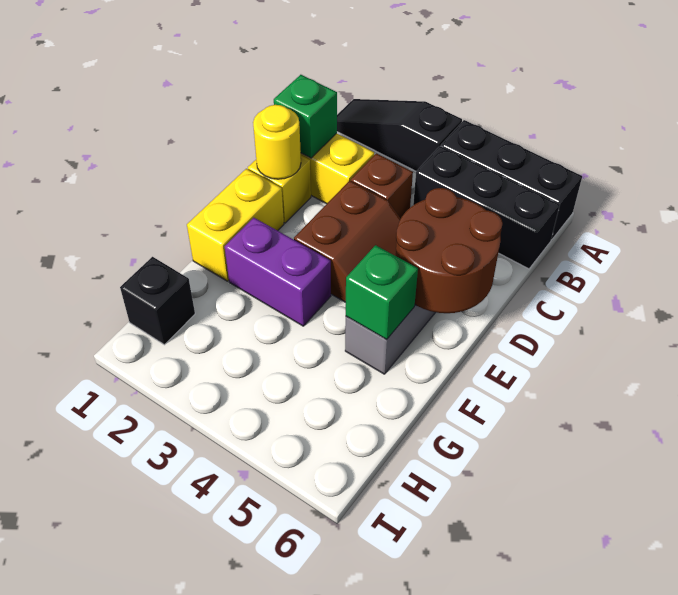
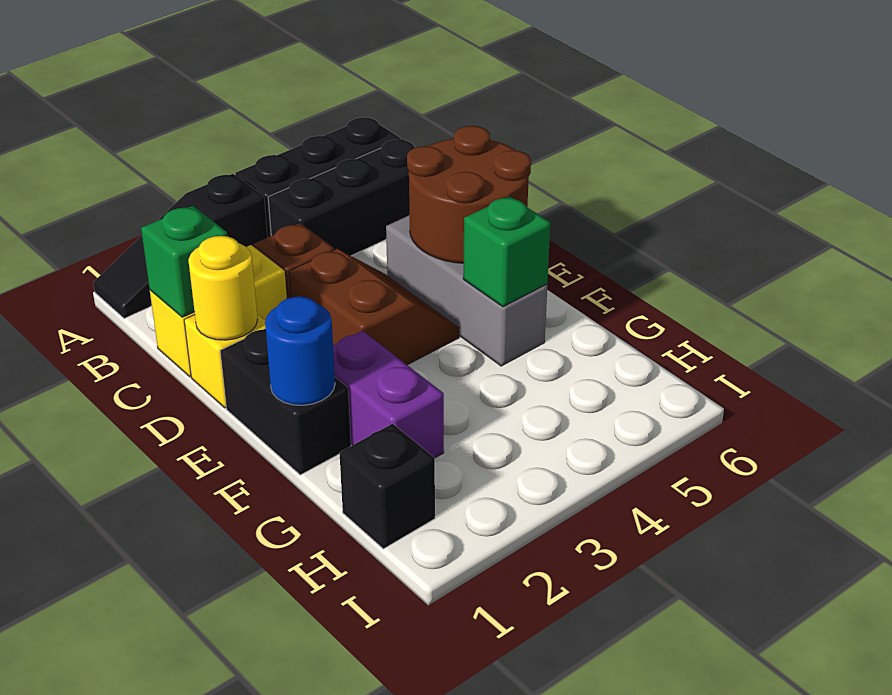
yellow 1x2 brick [187,169,284,281] -> black 1x2 brick [220,329,351,475]
none -> blue 1x1 round brick [265,296,335,405]
purple 1x2 brick [225,218,331,326] -> purple 1x2 brick turned to [333,331,444,458]

